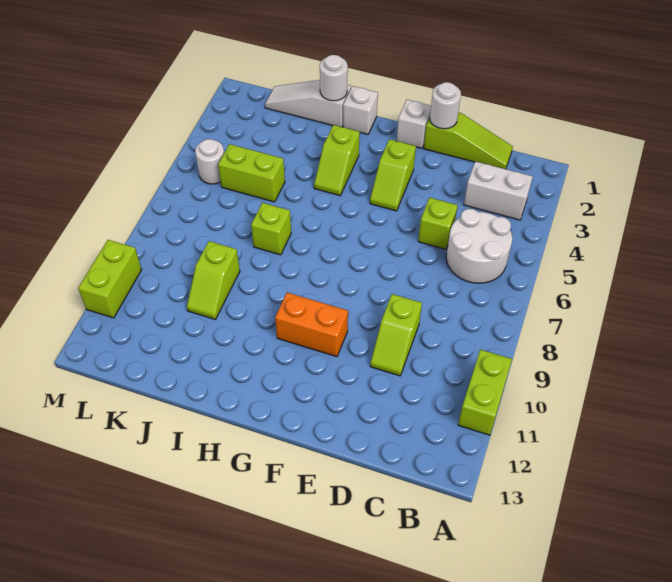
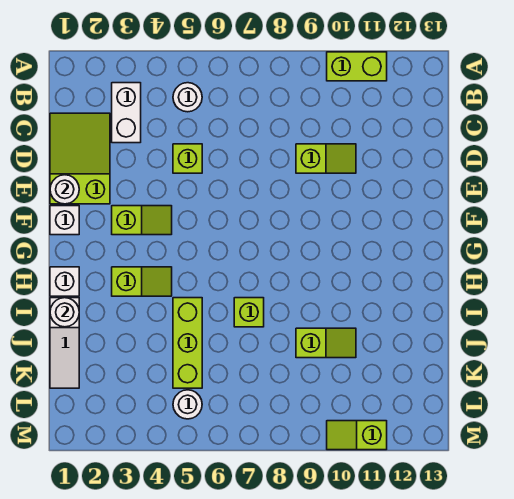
white 2x2 round brick [446,209,512,283] -> white 1x1 round brick [173,83,202,112]
lime 1x3 slope [424,112,513,169] -> lime 2x3 slope [50,113,110,204]
orange 1x2 brick [275,292,348,357] -> none
lime 1x2 brick [218,144,285,202] -> lime 1x3 brick [173,298,202,388]
lime 1x2 brick [78,240,141,318] -> lime 1x2 slope [327,421,387,450]

